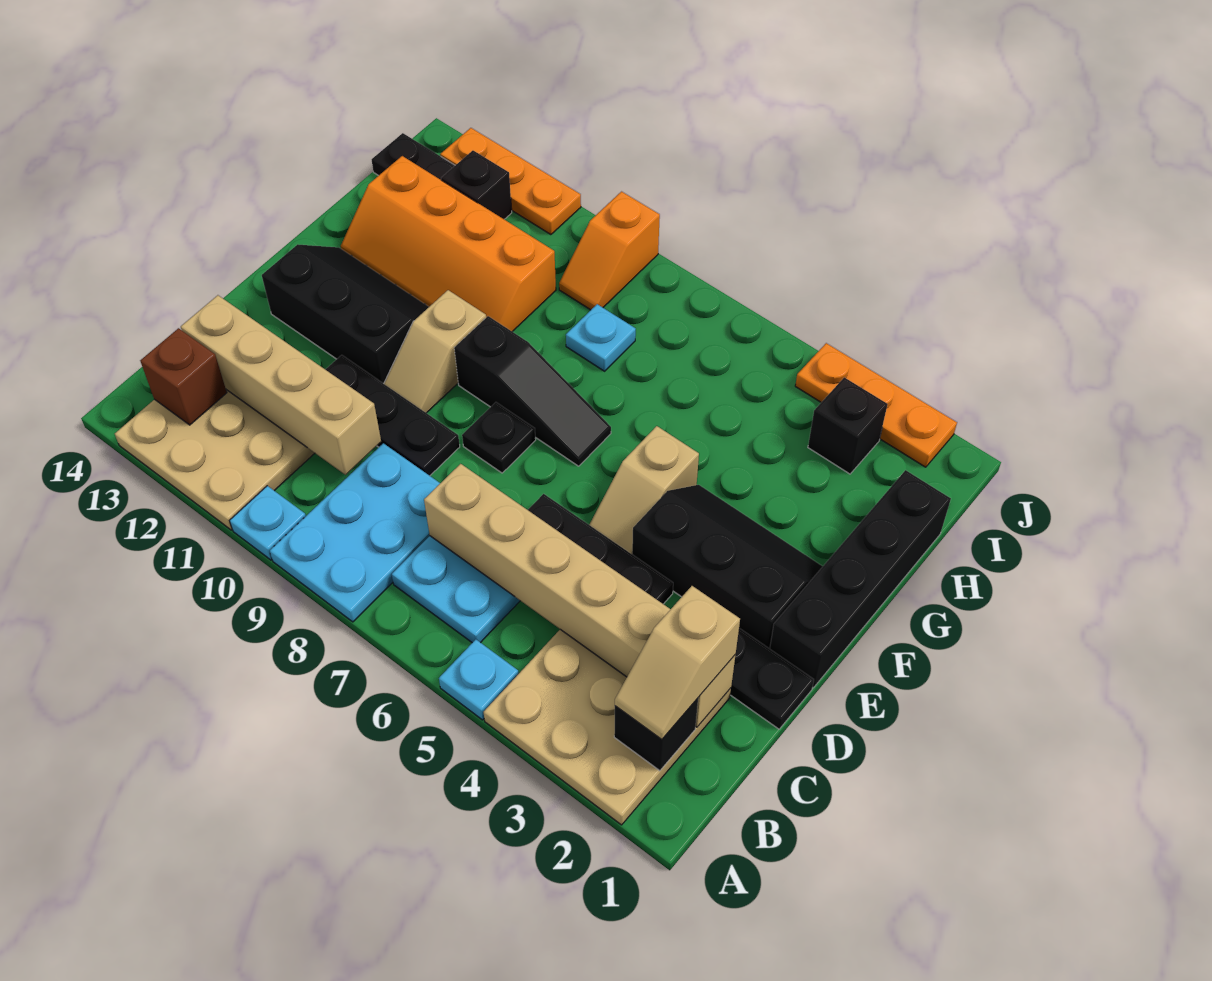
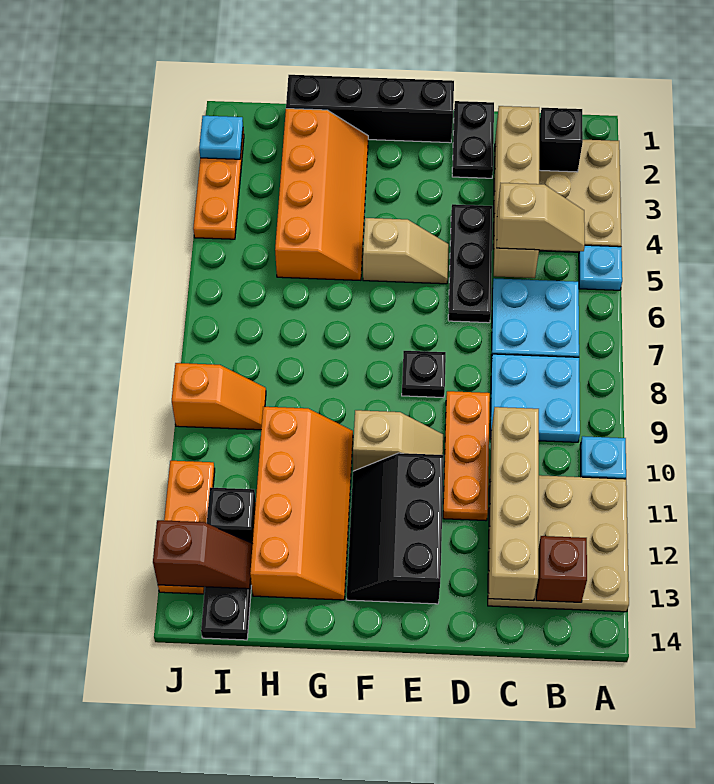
cyan 2x3 plate [270,443,440,622] -> cyan 2x2 plate [490,354,580,442]
tan 1x2 slope [615,586,740,739] -> tan 1x2 slope moved to [497,183,585,251]
tan 1x6 brick [424,464,735,727] -> tan 1x4 brick [494,106,539,278]
black 1x3 plate [325,355,460,476] -> orange 1x3 plate [443,391,490,521]
black 2x3 slope [632,485,823,649] -> none
black 1x3 slope [454,316,611,466] -> none
none -> orange 2x4 slope [275,109,368,280]
cyan 1x1 plate [566,304,636,371] -> cyan 1x1 plate moved to [199,116,243,159]
black 1x1 brick [808,377,888,474] -> none
none -> brown 1x2 slope [153,520,253,589]

